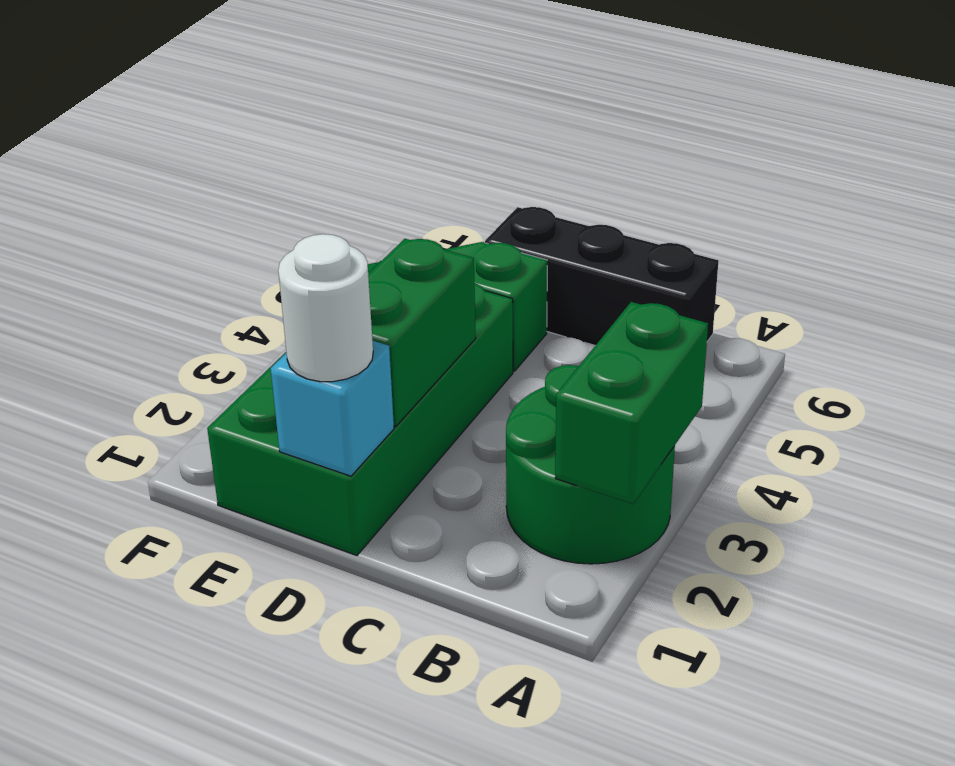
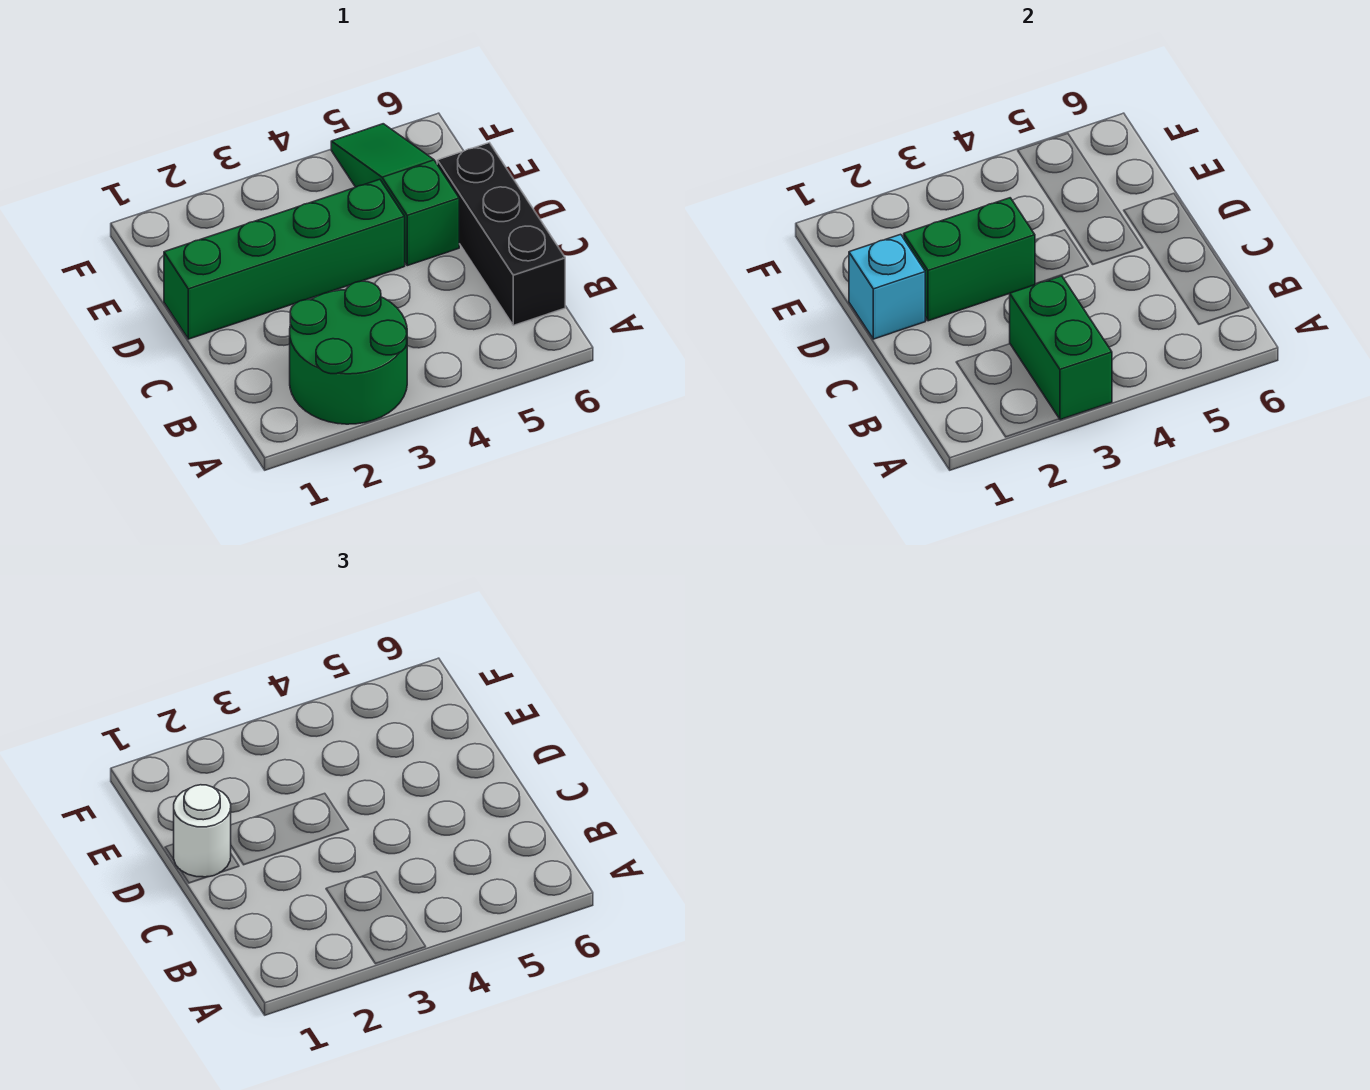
green 1x2 brick [555,302,708,504] -> green 1x2 brick turned to [1010,276,1112,420]
green 2x4 brick [207,261,513,555] -> green 1x4 brick [164,179,405,339]

